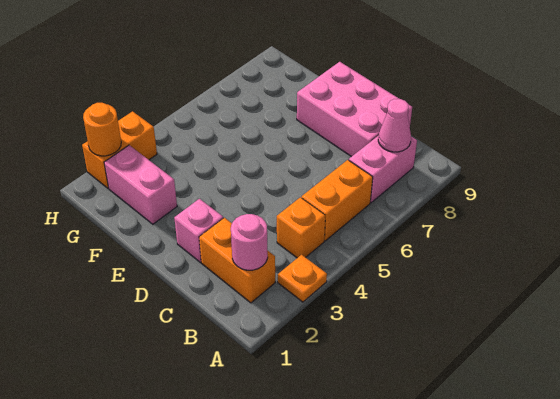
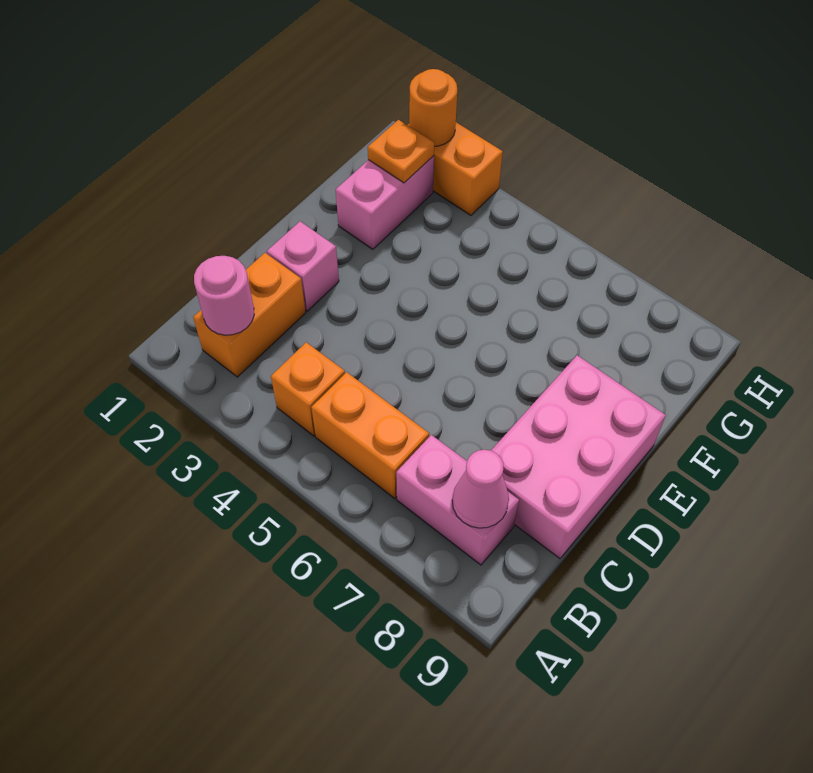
orange 1x1 plate [278,255,327,302] -> orange 1x1 plate moved to [368,120,434,183]

